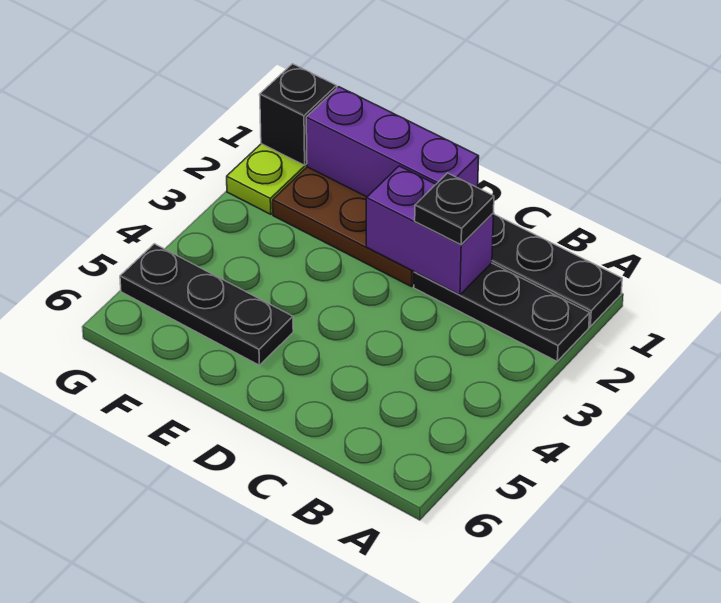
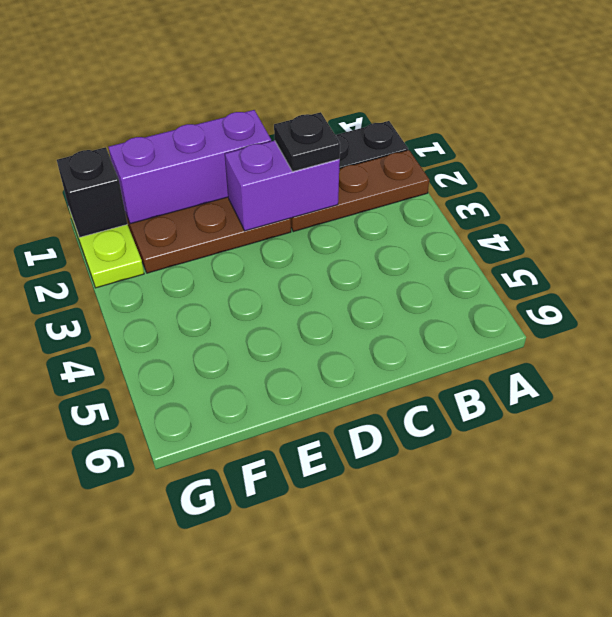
black 1x3 plate [414,263,590,361] -> brown 1x3 plate [291,150,429,232]
black 1x3 plate [120,244,293,365] -> none

